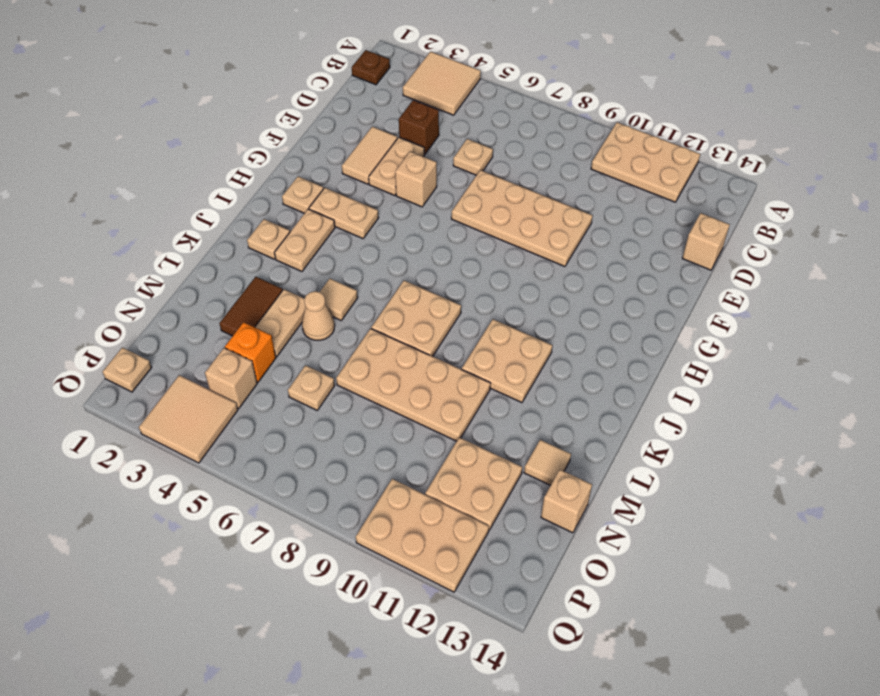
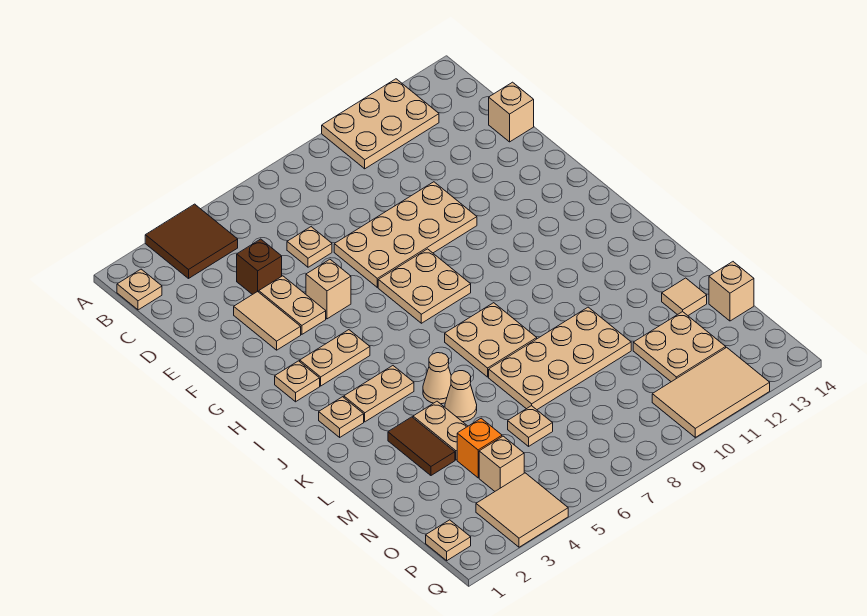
tan 2x2 tile [403,52,481,115] -> brown 2x2 tile [145,204,238,278]
brown 1x1 plate [352,50,390,85] -> tan 1x1 plate [117,269,162,310]
tan 1x2 plate [275,209,335,271] -> tan 1x2 plate turned to [344,366,414,422]
tan 2x2 plate [462,319,553,403] -> tan 2x2 plate moved to [378,249,471,323]
tan 1x1 tile [320,279,358,320] -> tan 1x1 cone [423,353,451,404]
tan 2x3 plate [356,479,489,592] -> tan 2x3 tile [652,347,770,437]

